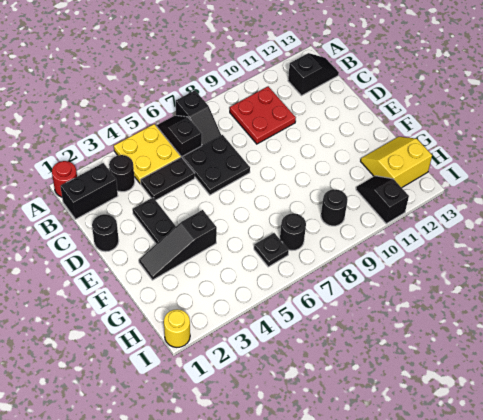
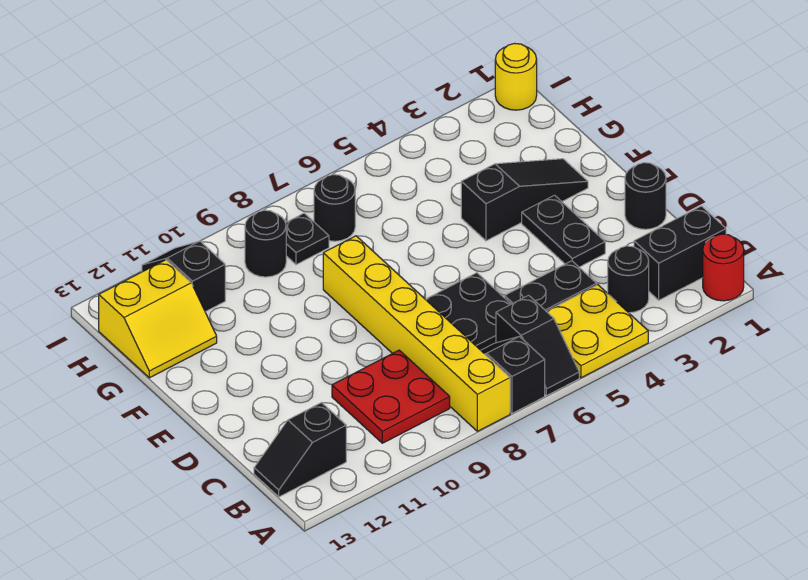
none -> yellow 1x6 brick [323,236,510,431]
black 1x1 plate [254,233,289,267] -> black 1x1 plate moved to [286,213,329,265]
black 1x2 slope [356,176,409,224] -> black 1x2 slope turned to [142,241,225,312]

